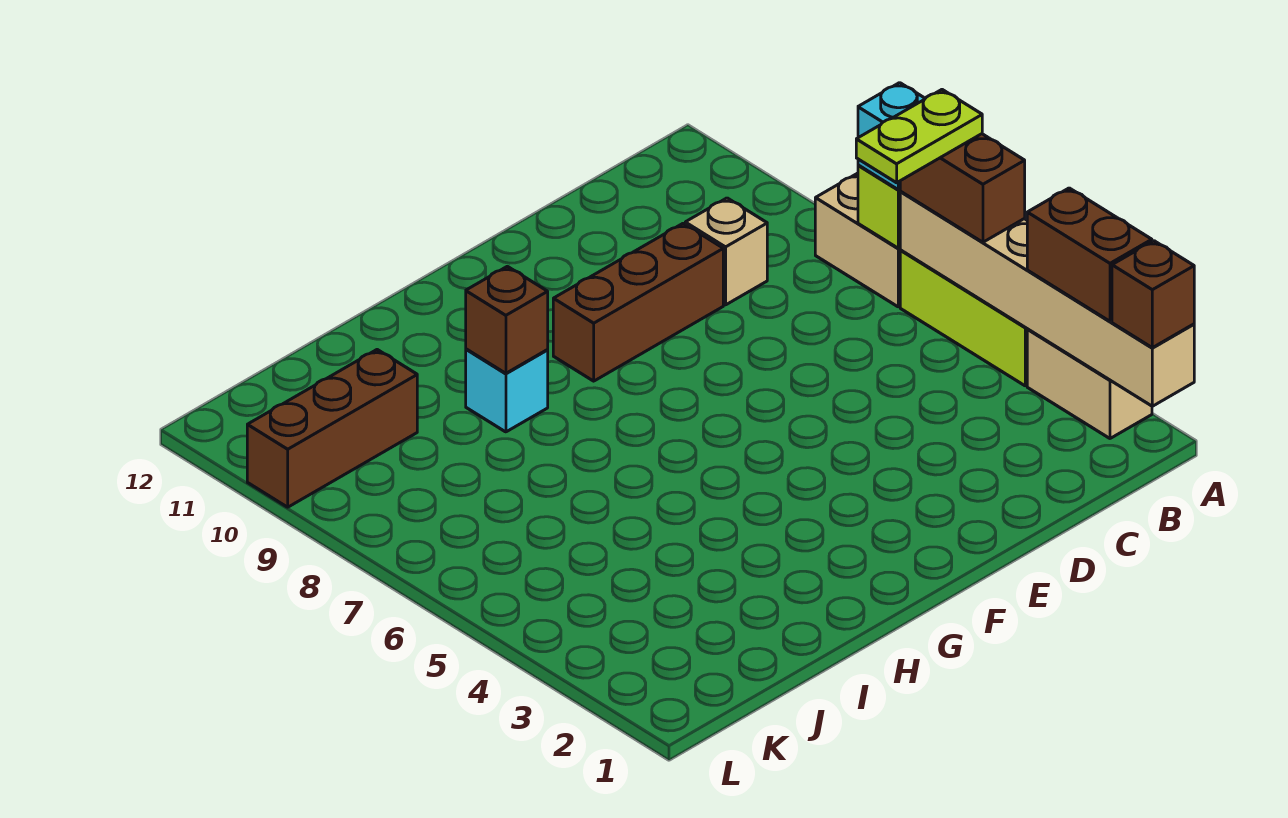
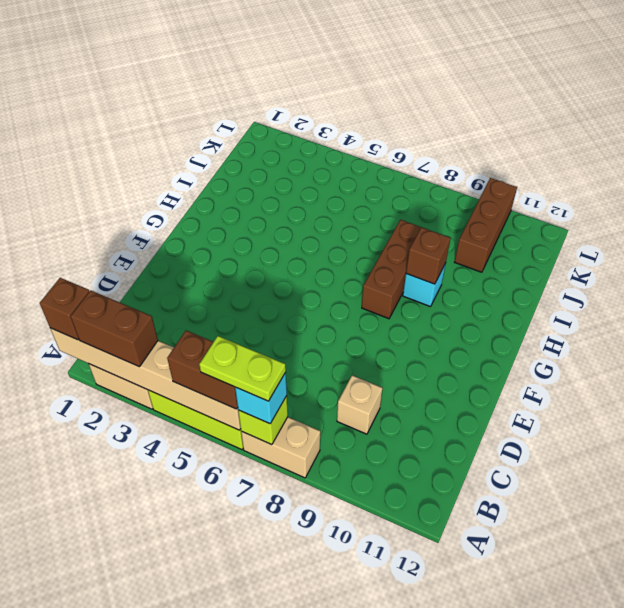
lime 1x2 plate [856,90,982,183] -> lime 1x2 plate turned to [199,336,286,401]
brown 1x3 brick [553,223,723,381] -> brown 1x3 brick moved to [362,220,421,319]

